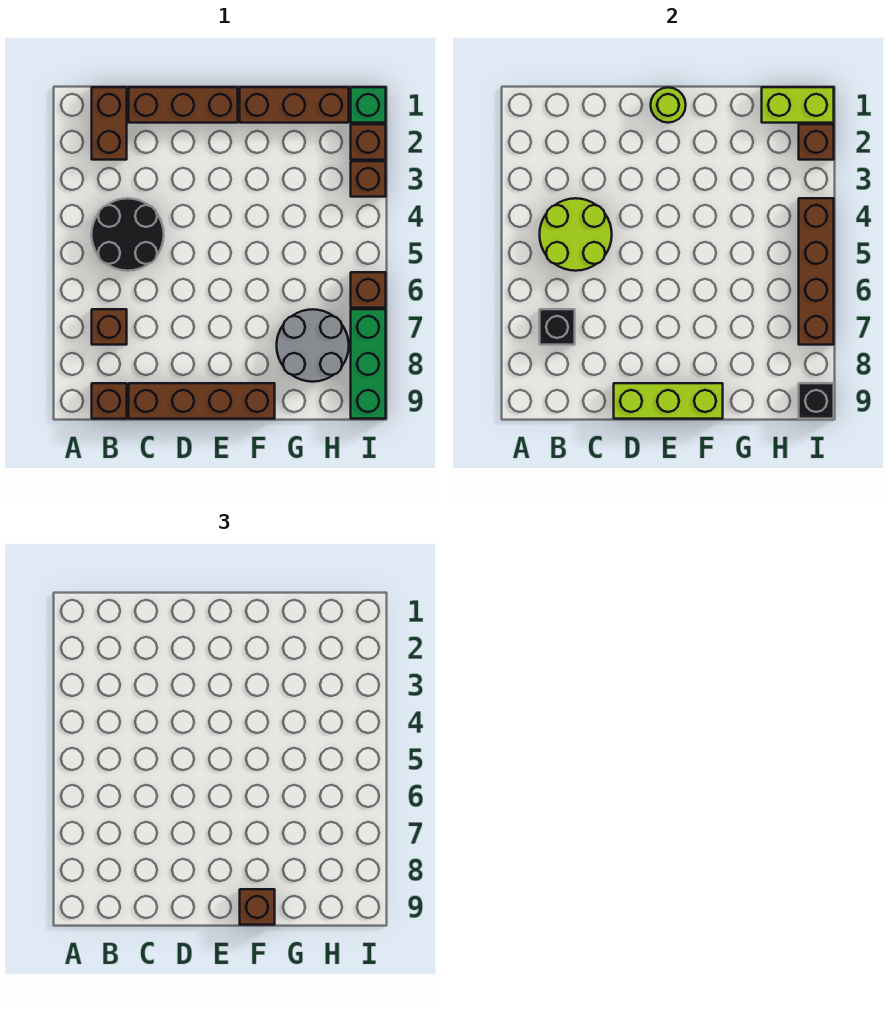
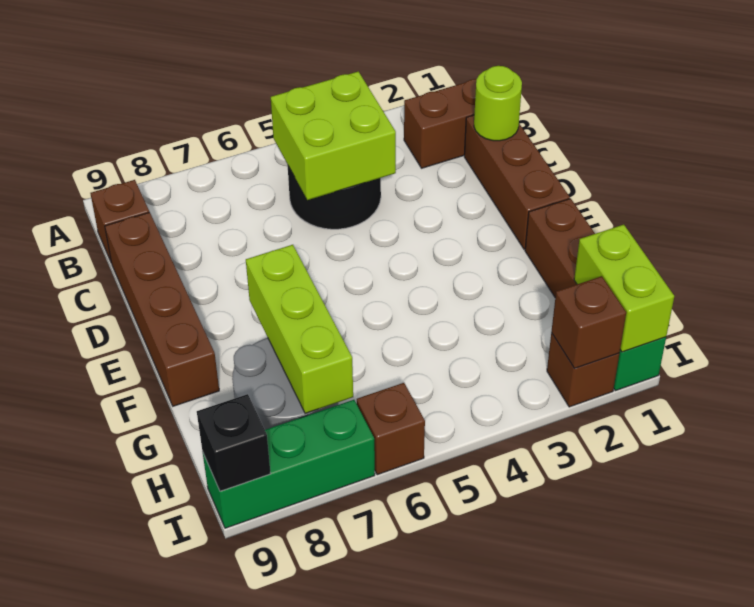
lime 2x2 round brick [540,198,612,271] -> lime 2x2 brick [271,71,396,200]
brown 1x1 brick [92,309,127,345] -> none
black 1x1 brick [540,309,575,345] -> none
lime 1x3 brick [614,383,723,419] -> lime 1x3 brick moved to [246,245,353,414]
lime 1x1 round brick [651,87,686,123] -> lime 1x1 round brick moved to [474,66,522,141]
brown 1x1 brick [240,889,275,925] -> none
brown 1x1 brick [351,161,386,197] -> none
brown 1x4 brick [799,198,834,345] -> none

